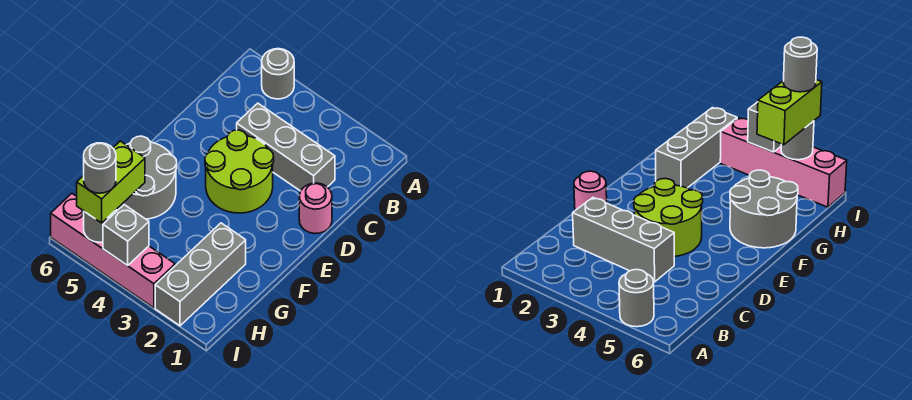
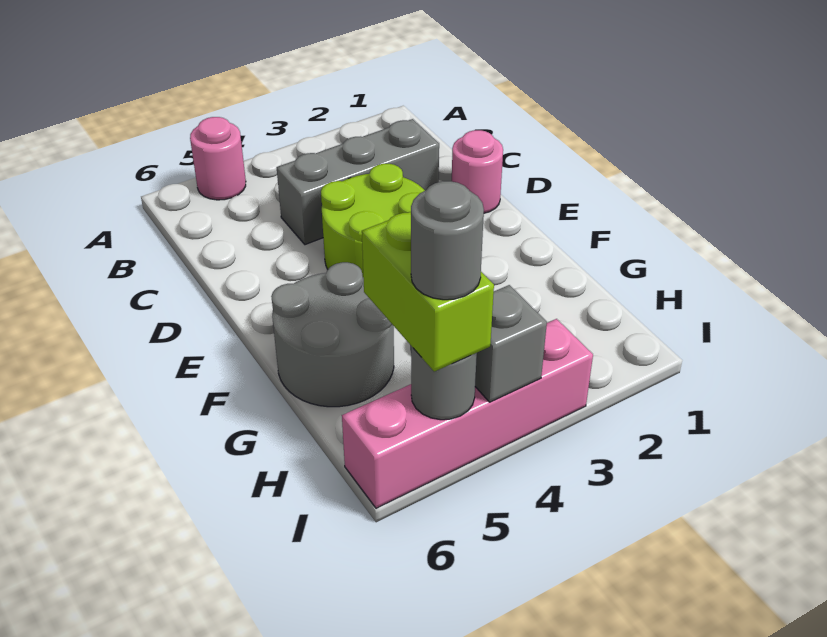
grey 1x1 round brick [262,49,294,99] -> pink 1x1 round brick [190,117,246,200]
grey 1x3 brick [155,223,246,326] -> none

